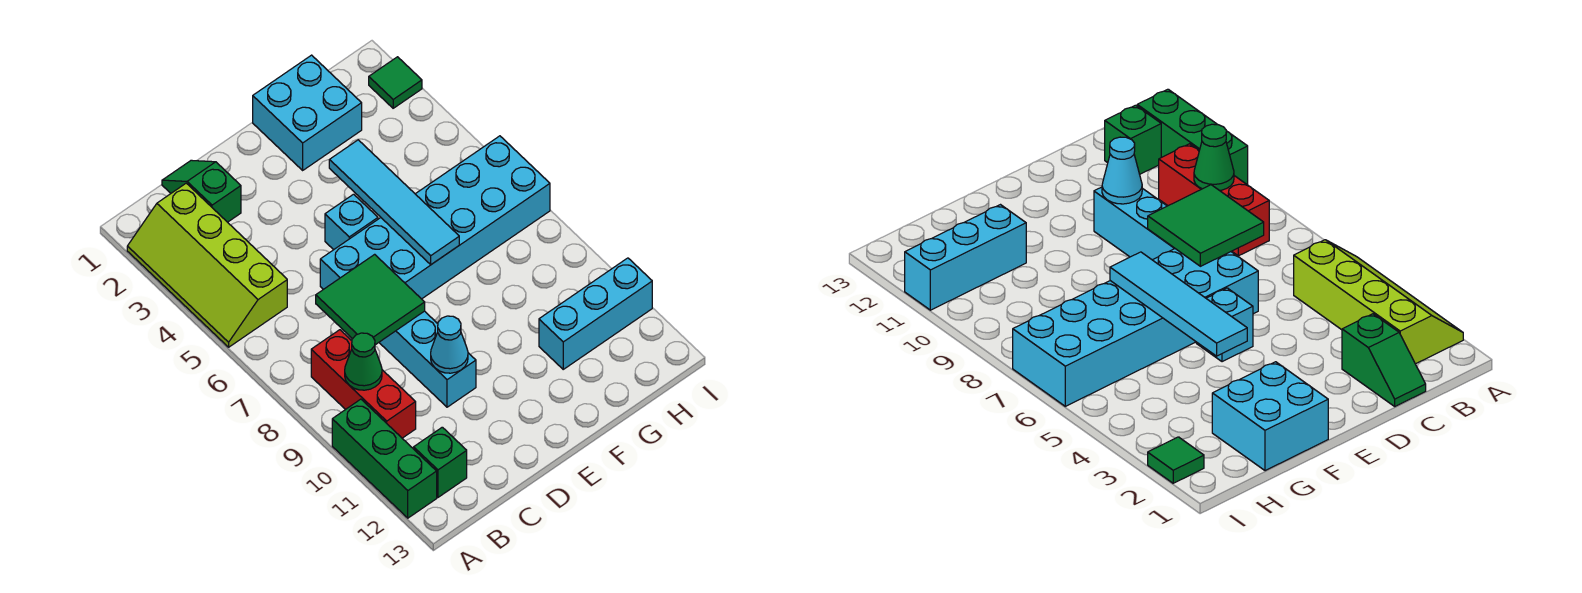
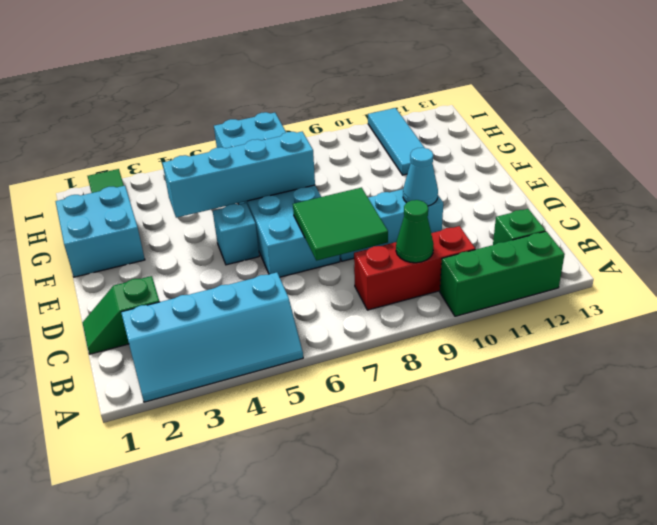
lime 2x4 slope [127,183,287,347] -> cyan 2x4 slope [121,272,303,402]
cyan 1x4 tile [329,140,459,264] -> cyan 1x4 brick [163,132,315,218]
cyan 1x3 brick [539,258,652,369] -> cyan 1x3 tile [368,108,425,175]

